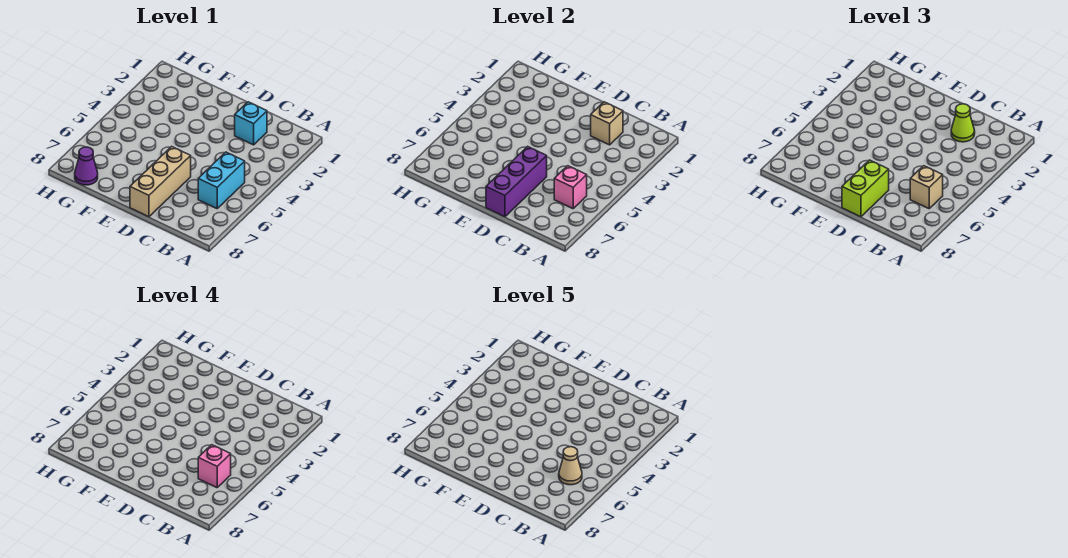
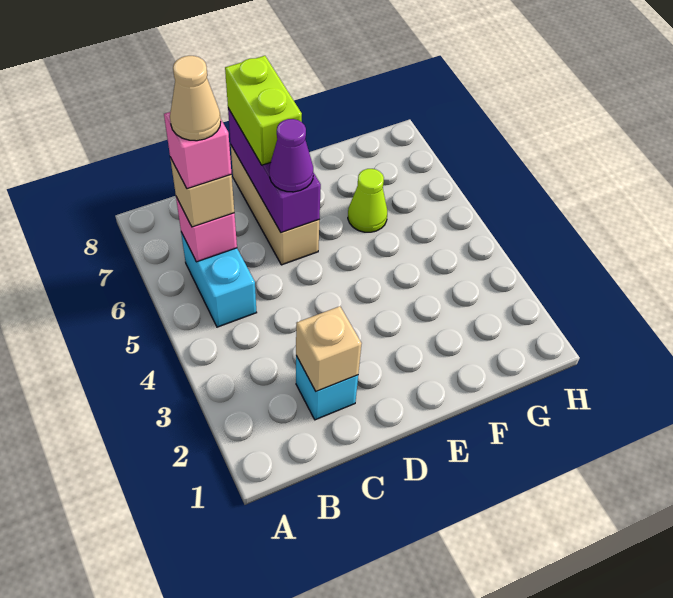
lime 1x1 cone [951,104,975,142] -> lime 1x1 cone moved to [348,169,387,232]
purple 1x1 cone [75,147,98,185] -> purple 1x1 cone moved to [269,119,313,192]

